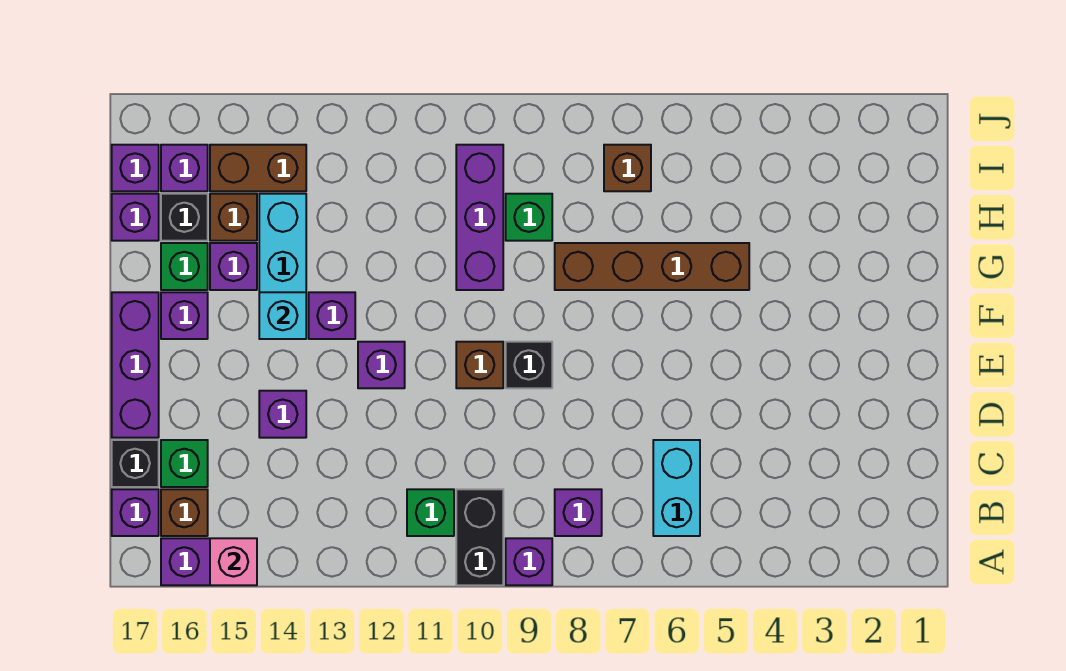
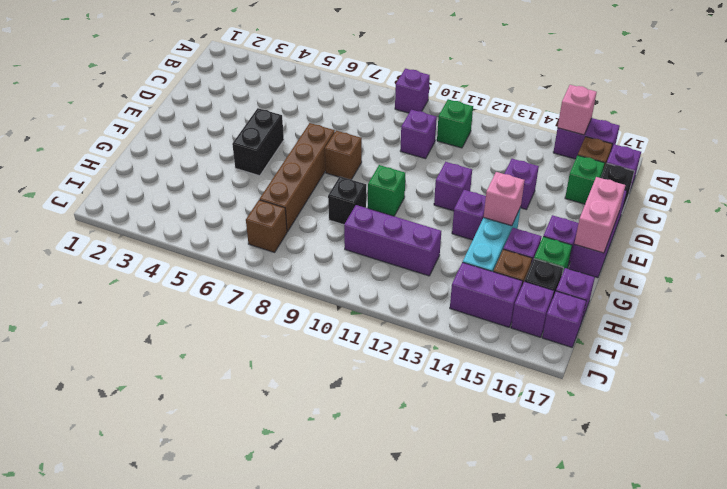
black 1x2 brick [456,489,503,585] -> black 1x2 brick moved to [232,108,284,176]
cyan 1x2 brick [653,440,700,536] -> none
purple 1x1 brick [555,489,602,536] -> purple 1x1 brick moved to [400,110,437,159]
black 1x1 brick [506,342,552,388] -> black 1x1 brick moved to [328,177,366,225]
brown 1x1 brick [456,342,503,388] -> brown 1x1 brick moved to [325,131,362,179]
none -> pink 1x2 brick [574,177,625,253]
cyan 1x1 brick [259,292,306,339] -> pink 1x1 brick [484,172,525,226]
brown 1x4 brick [555,243,749,290] -> brown 1x4 brick turned to [259,123,335,232]
purple 1x3 brick [456,145,503,290] -> purple 1x3 brick turned to [344,205,441,276]
green 1x1 brick [506,194,552,241] -> green 1x1 brick moved to [368,165,405,216]
brown 1x2 brick [210,145,306,191] -> purple 1x2 brick [450,262,523,327]

